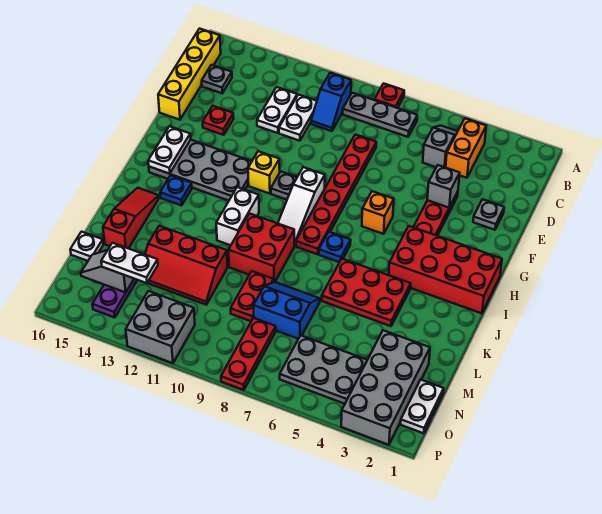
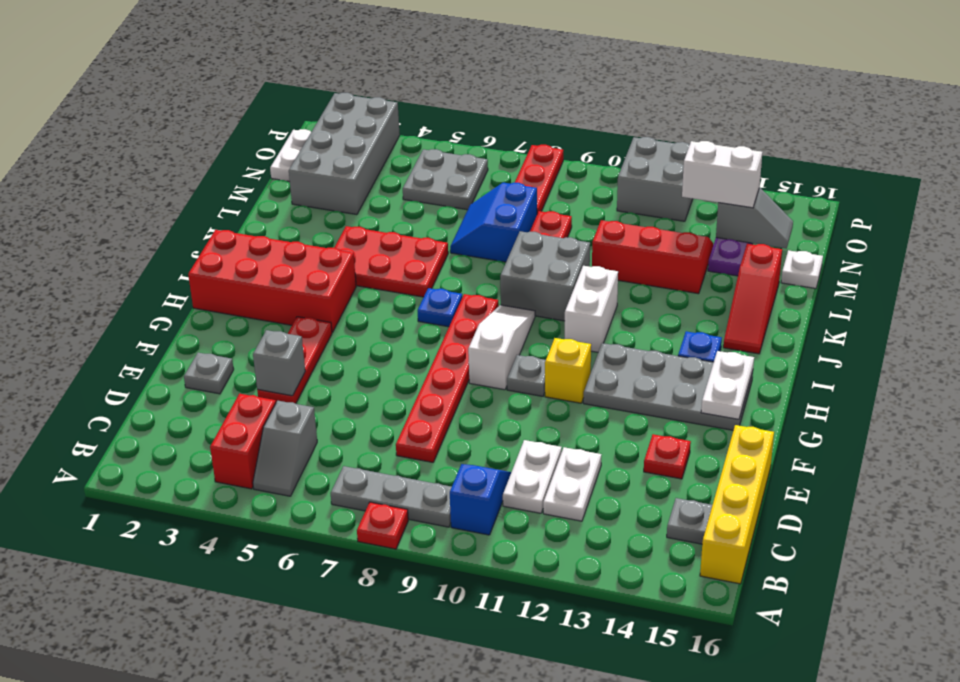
orange 1x2 brick [446,118,486,178] -> red 1x2 brick [210,394,276,489]
orange 1x1 brick [362,191,394,234] -> none
red 2x2 brick [228,214,294,282] -> grey 2x2 brick [500,231,590,321]
blue 2x2 slope [254,282,320,339] -> blue 2x2 slope turned to [450,183,537,262]
grey 2x3 plate [280,335,367,404] -> grey 2x2 plate [403,149,488,210]
white 1x2 plate [101,243,158,283] -> white 1x2 brick [682,141,762,208]

